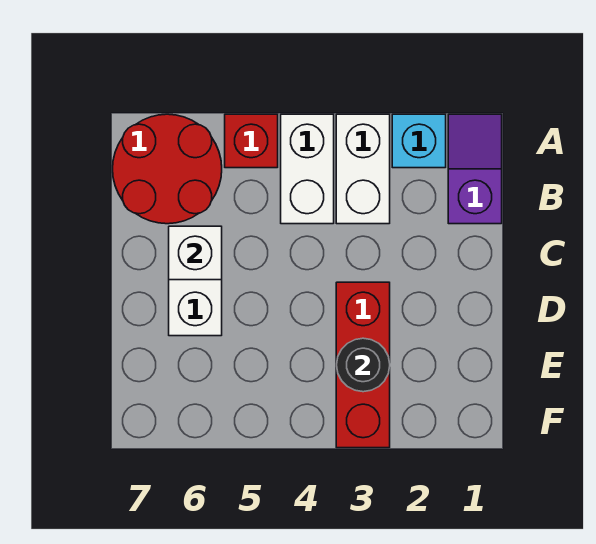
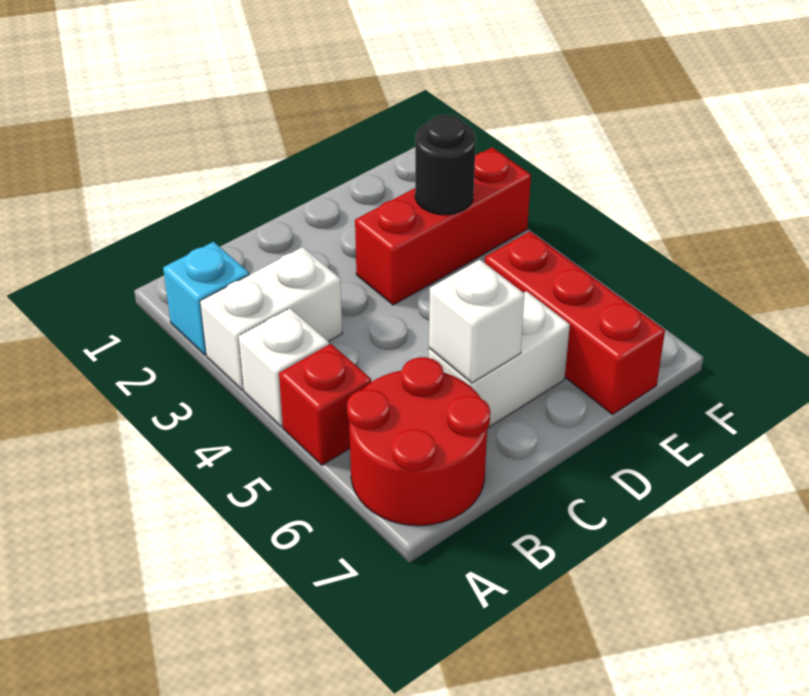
purple 1x2 slope [448,114,502,224] -> none
white 1x2 brick [281,114,334,224] -> white 1x1 brick [239,308,329,427]
none -> red 1x3 brick [485,231,665,414]

